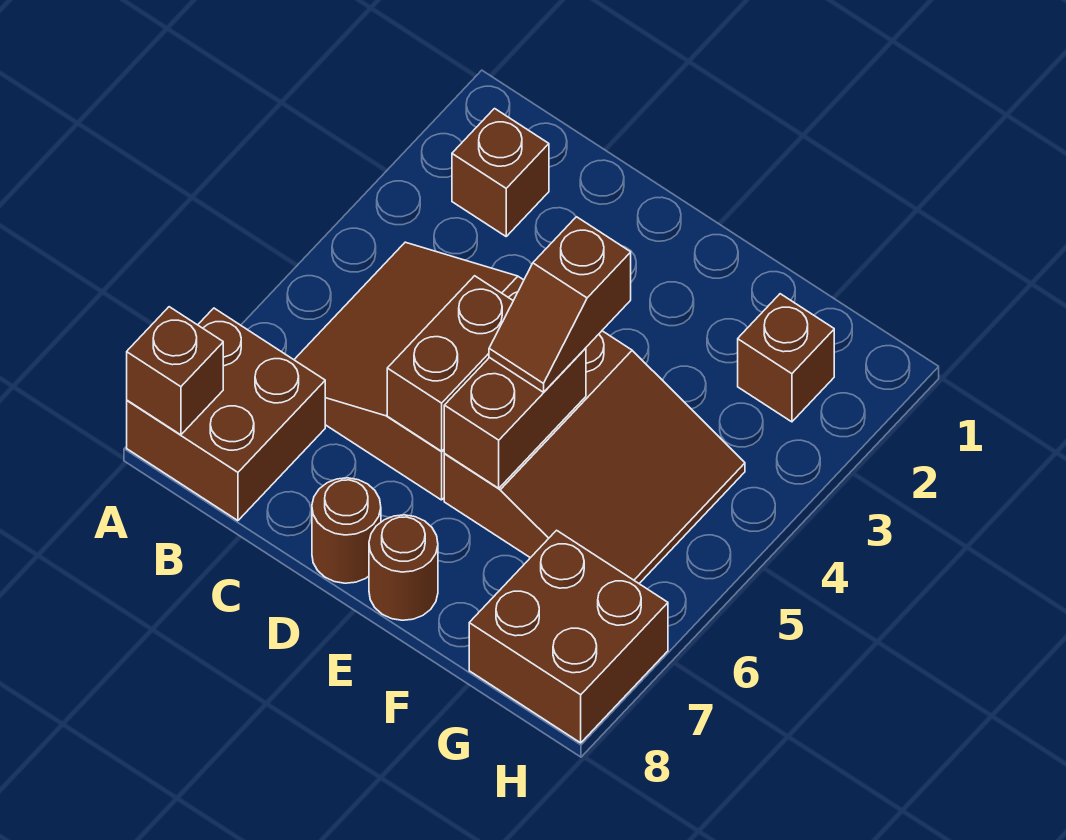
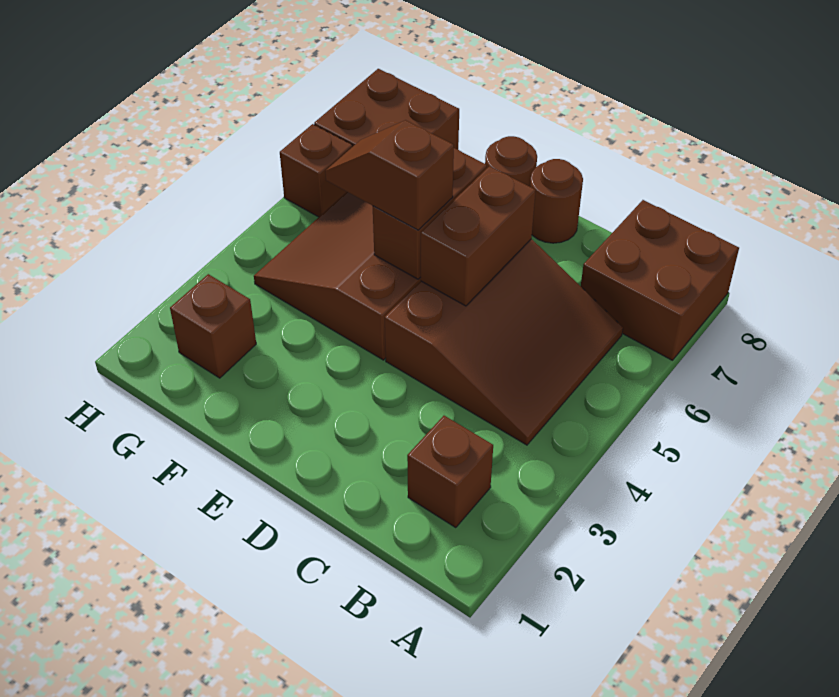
brown 1x1 brick [127,307,223,435] -> brown 1x1 brick moved to [280,124,352,217]
brown 1x2 slope [489,217,631,392] -> brown 1x2 slope turned to [325,120,454,230]

